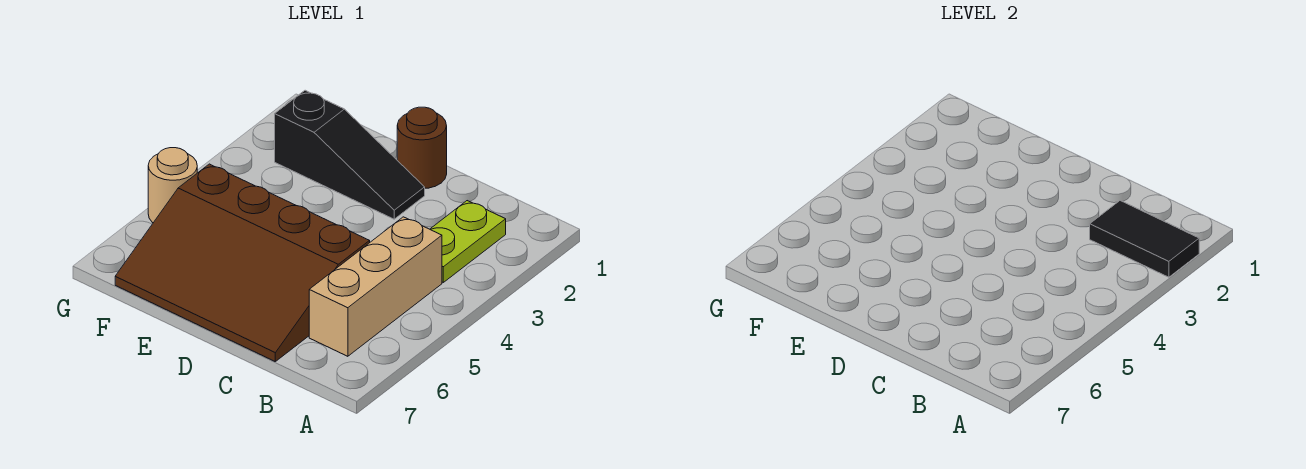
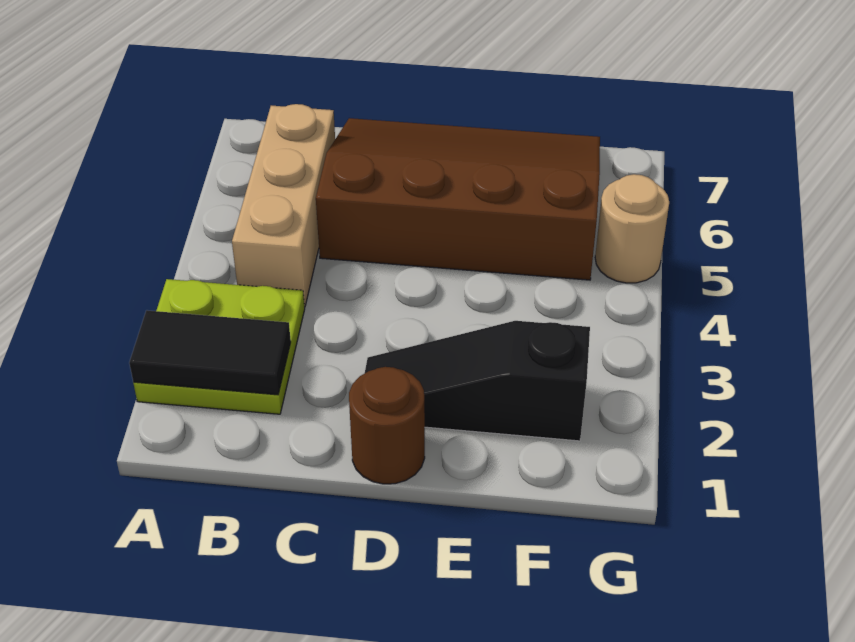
lime 1x2 plate [430,201,506,282] -> lime 2x2 plate [133,279,305,414]

